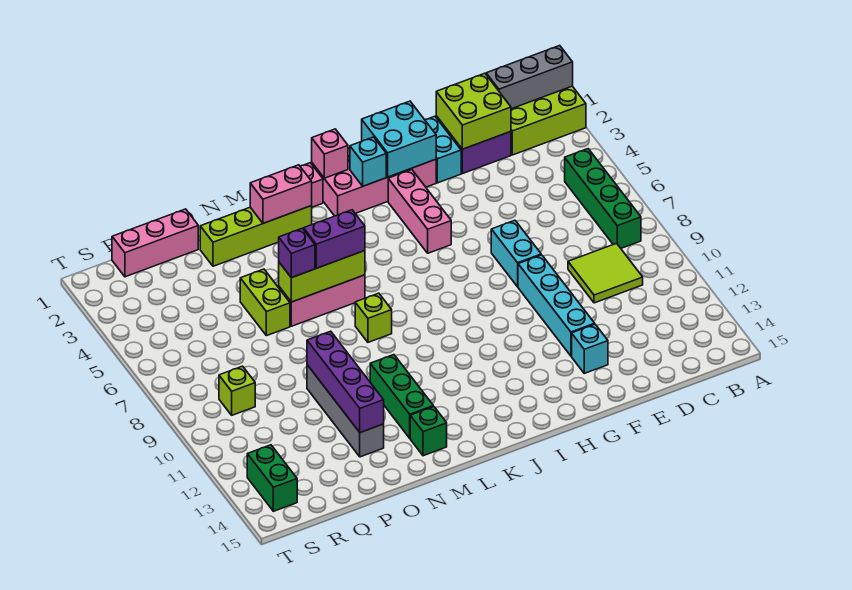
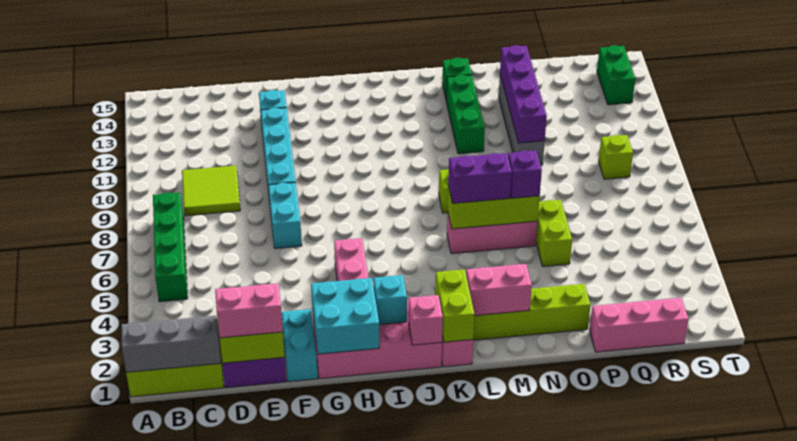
none -> pink 1x2 brick [215,283,283,338]
none -> lime 1x2 brick [435,269,475,342]

